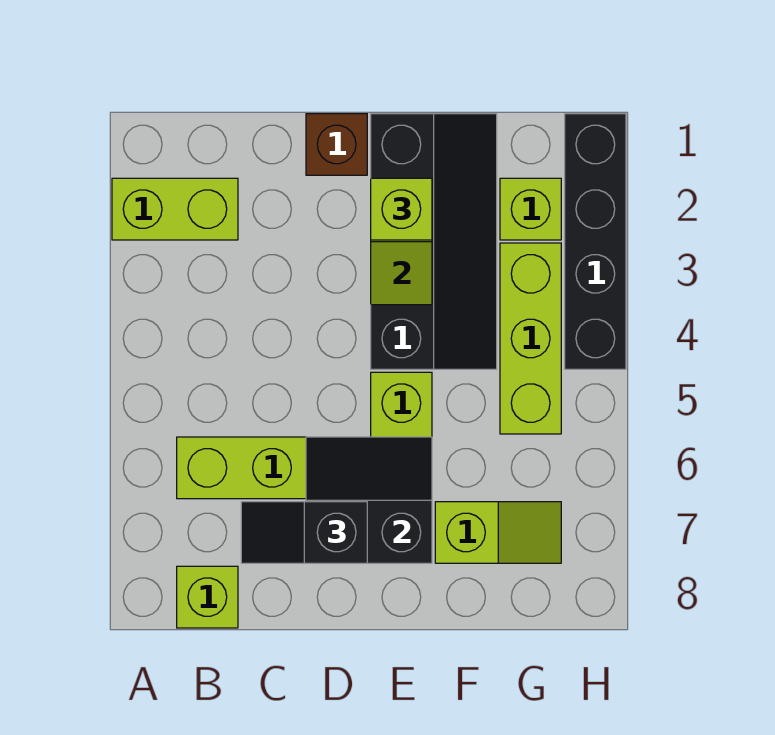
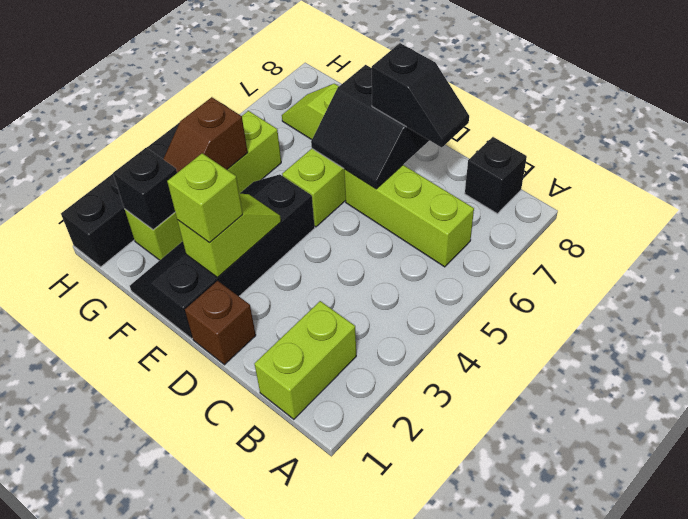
lime 1x2 brick [112,178,238,240] -> lime 1x2 brick turned to [254,301,356,419]
lime 1x1 brick [177,566,238,628] -> black 1x1 brick [465,137,527,214]
none -> black 1x1 brick [113,148,177,230]
none -> brown 1x2 slope [163,97,248,173]

